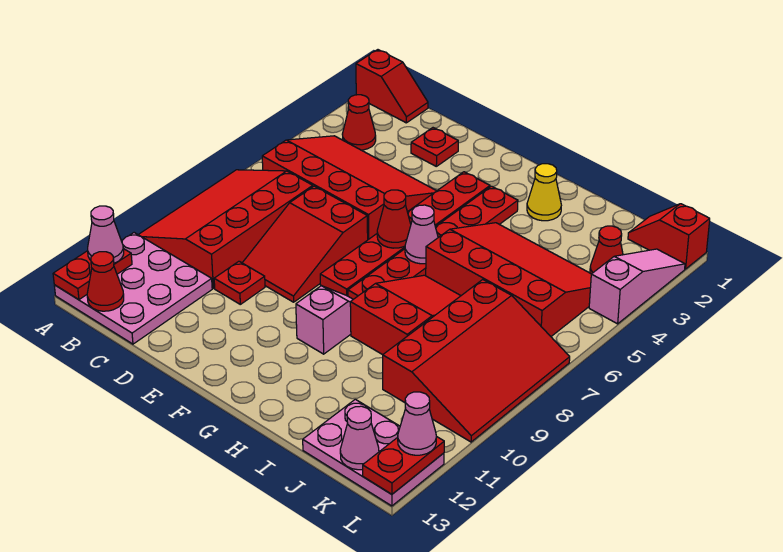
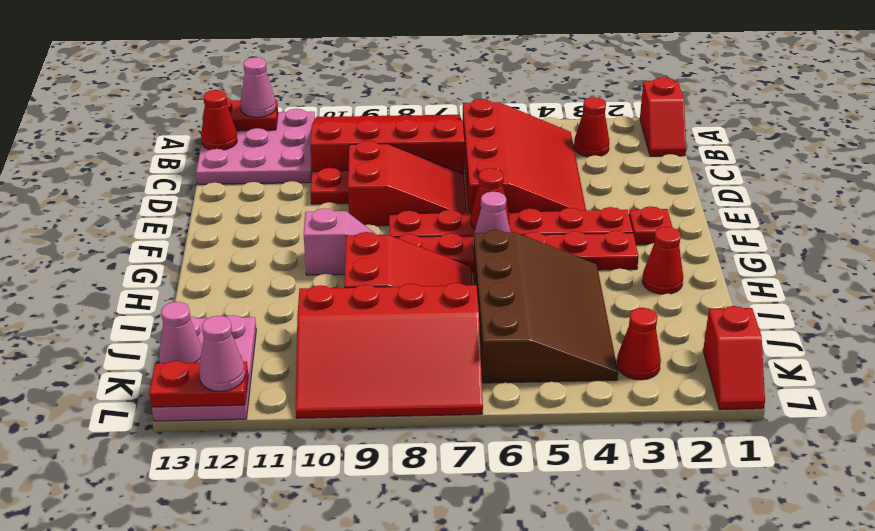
red 1x1 plate [411,128,458,166] -> red 1x1 plate moved to [629,206,673,245]
red 2x3 slope [243,186,368,302] -> red 2x3 slope turned to [348,141,467,226]
yellow 1x1 cone [527,164,561,221] -> red 1x1 cone [642,227,683,294]
red 3x4 slope [426,223,591,336] -> brown 3x4 slope [473,230,618,383]
red 1x2 slope [628,204,710,269] -> red 1x2 slope turned to [703,306,765,410]
pink 1x3 slope [589,249,685,324] -> none

